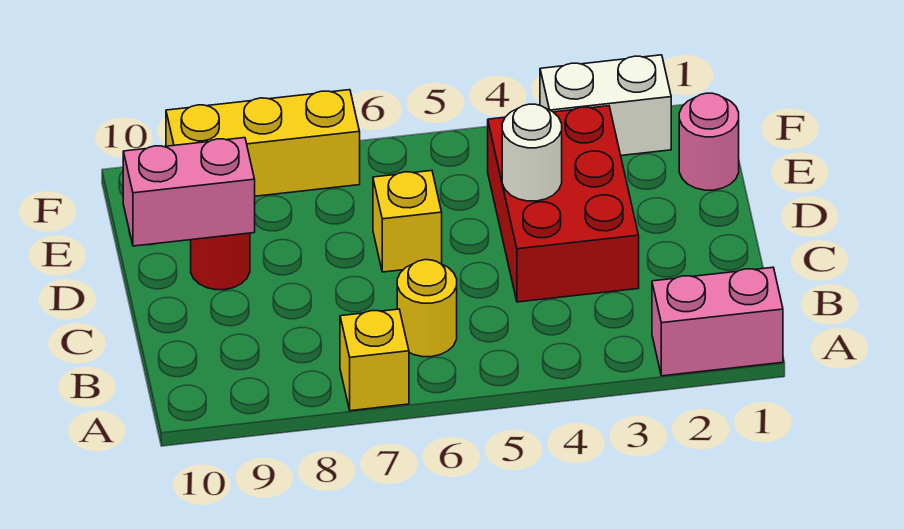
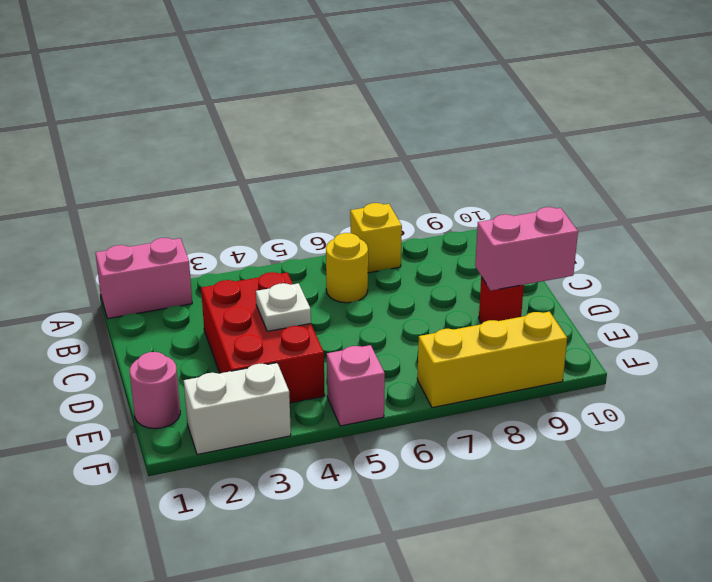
white 1x1 round brick [502,104,562,201] -> white 1x1 plate [256,283,311,331]
yellow 1x1 brick [373,171,442,272] -> none
none -> pink 1x1 brick [327,345,385,426]

